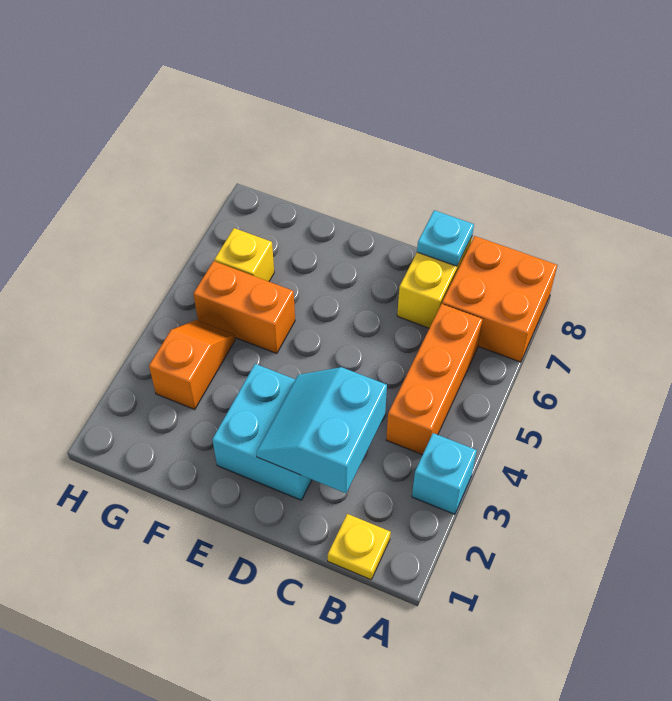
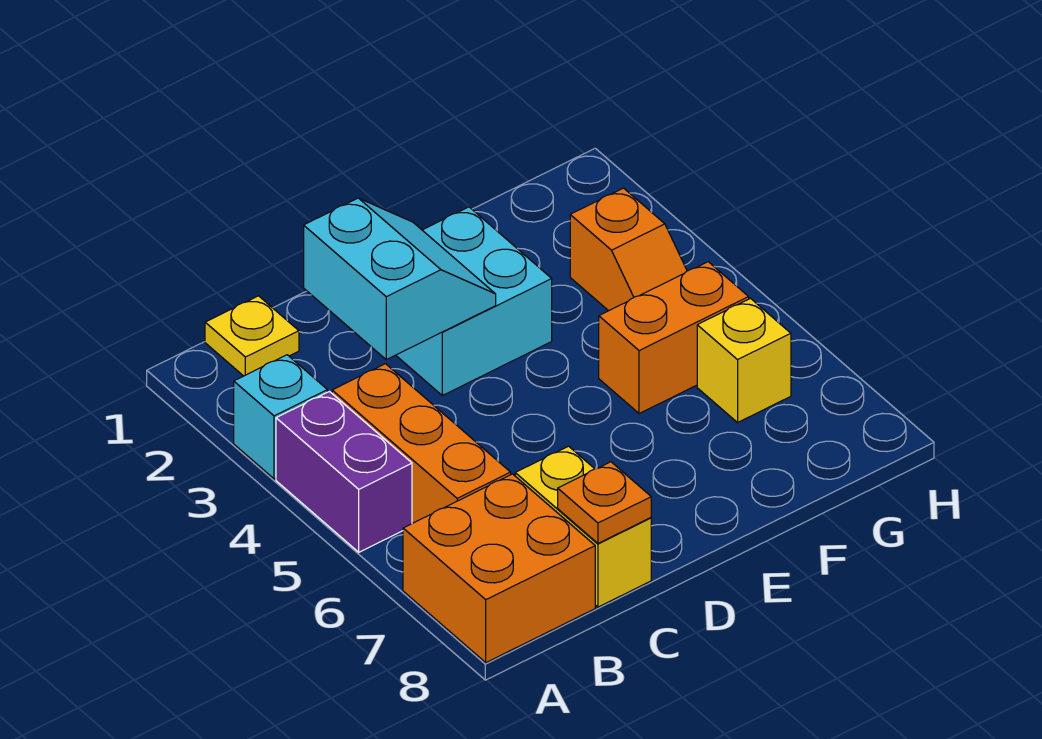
none -> purple 1x2 brick [276,392,412,552]
cyan 1x1 plate [417,210,474,266] -> orange 1x1 plate [558,462,651,543]

